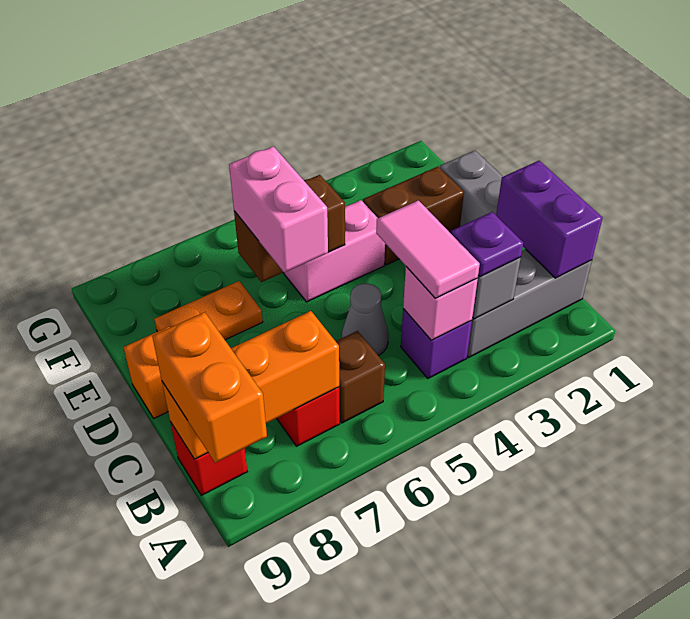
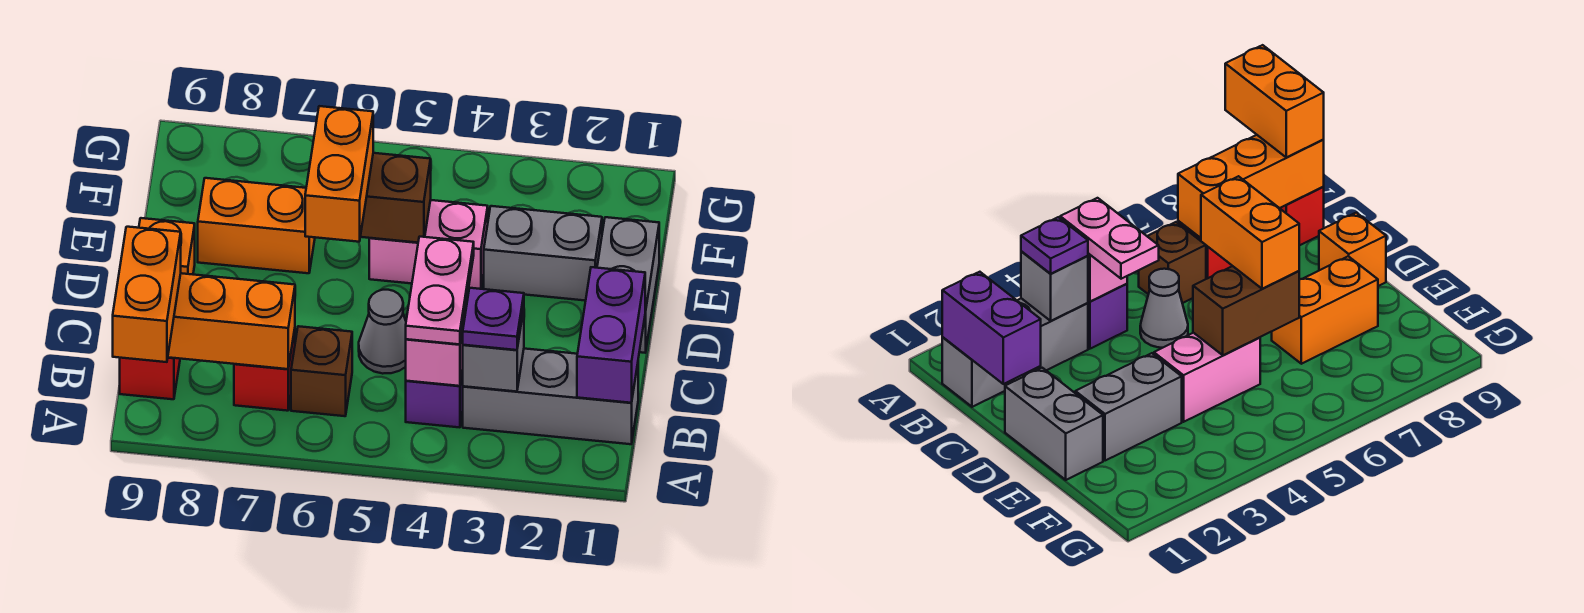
pink 1x2 tile [376,200,480,298] -> pink 1x2 plate [406,237,474,344]
pink 1x2 brick [229,146,328,273] -> orange 1x2 brick [305,106,373,242]
brown 1x2 brick [363,167,464,265] -> grey 1x2 brick [484,206,602,301]
orange 1x2 plate [154,281,263,340] -> orange 1x2 brick [198,178,315,273]

